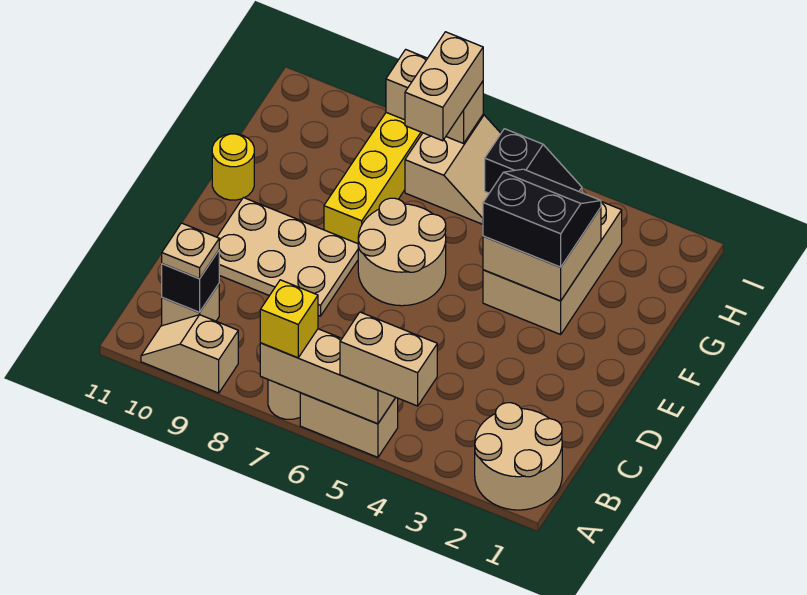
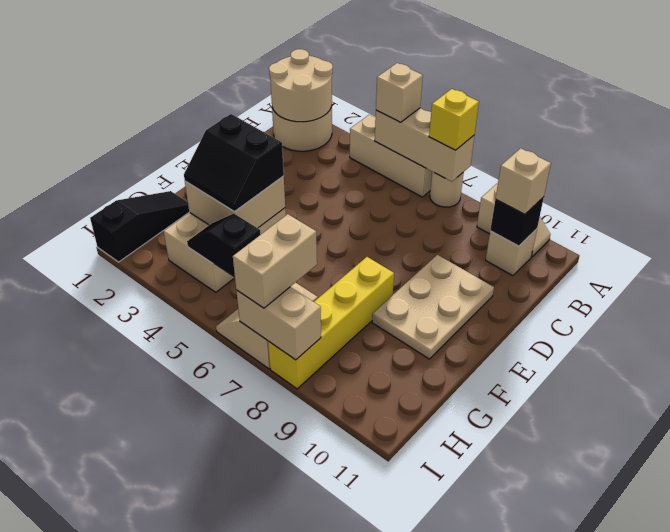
tan 1x2 brick [340,312,437,406] -> tan 1x1 brick [376,63,423,122]
tan 1x2 brick [300,393,398,457] -> tan 1x3 brick [350,115,432,197]
tan 1x1 plate [162,223,219,279] -> tan 1x1 brick [495,148,551,214]
tan 2x3 plate [217,198,358,316] -> tan 2x3 plate turned to [372,255,494,359]
tan 2x2 round brick [358,198,446,306] -> tan 2x2 round brick moved to [269,49,333,122]
yellow 1x1 round brick [212,134,254,200] -> none
none -> black 1x3 slope [90,191,189,262]

